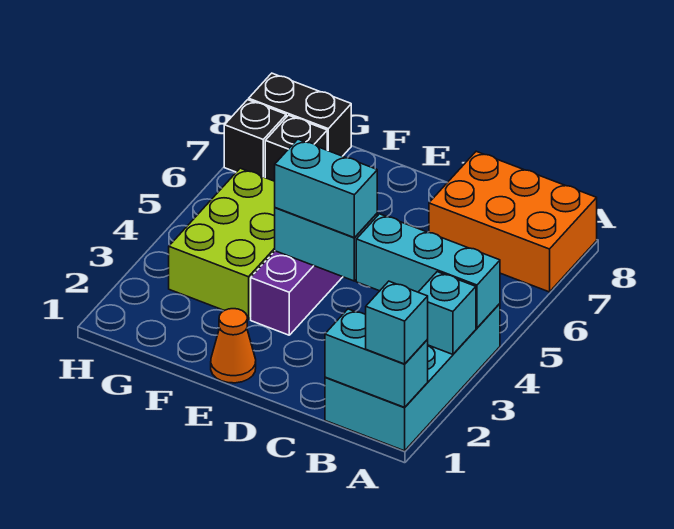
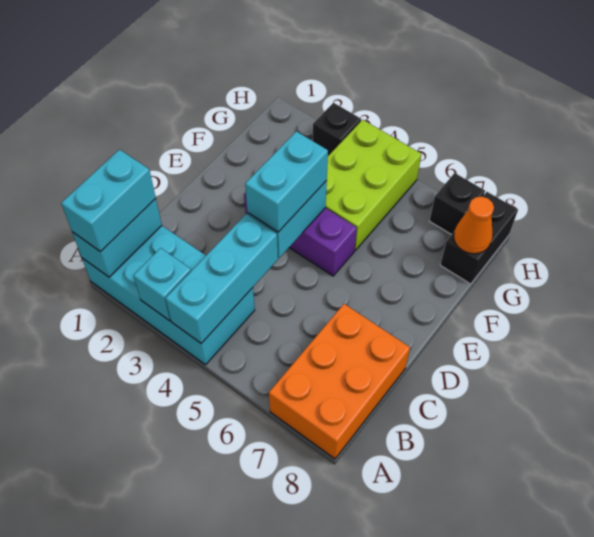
cyan 1x1 brick [366,281,428,364] -> cyan 1x2 brick [61,150,156,252]
orange 1x1 cone [211,309,256,383] -> orange 1x1 cone moved to [454,197,494,254]
lime 2x3 brick [169,168,275,320] -> lime 2x3 brick turned to [325,120,422,250]
black 1x1 brick [265,115,327,181] -> black 1x1 brick moved to [313,103,361,156]

